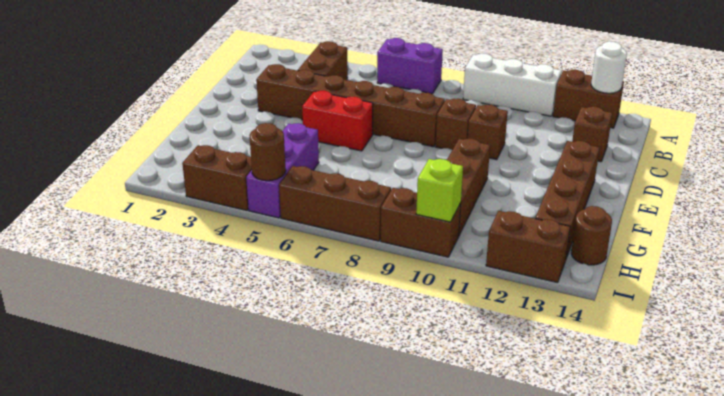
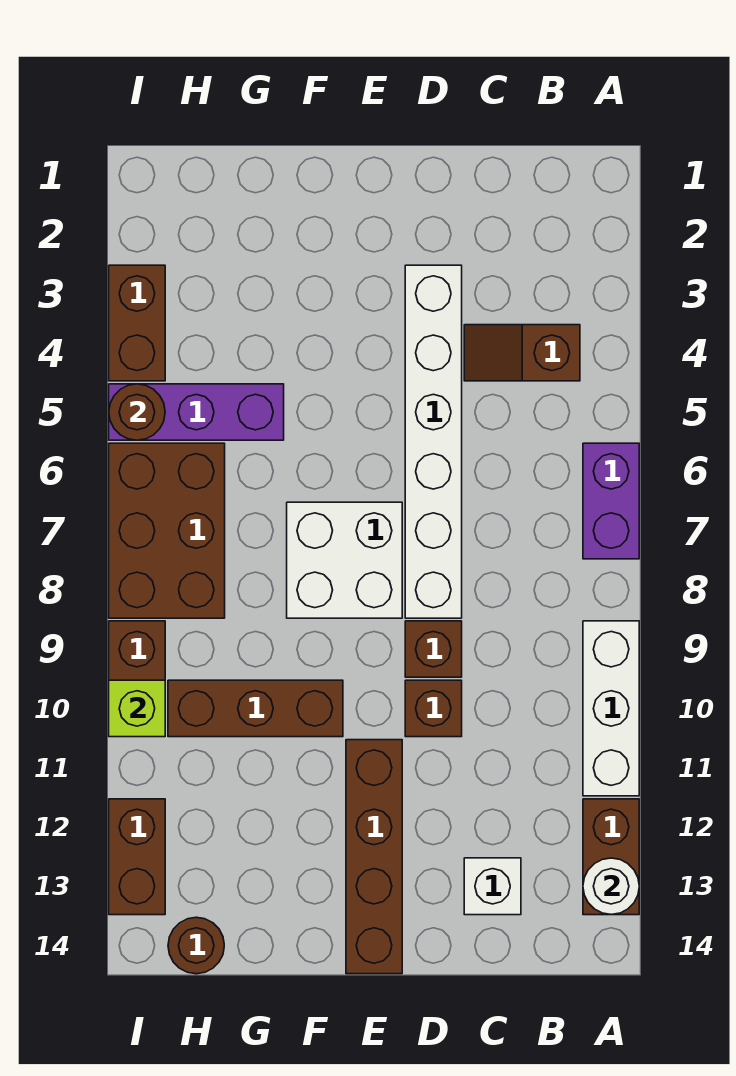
brown 1x2 brick [298,41,348,80] -> brown 1x2 slope [464,325,580,381]
brown 1x1 brick [572,107,612,162] -> white 1x1 brick [464,858,521,915]
brown 1x6 brick [256,64,445,147] -> white 1x6 brick [405,265,462,618]
red 1x2 brick [302,91,373,151] -> none
none -> white 2x2 brick [287,502,402,618]
brown 1x4 brick [535,141,600,258] -> brown 1x4 brick turned to [346,740,402,974]
brown 1x3 brick [279,166,391,241] -> brown 2x3 brick [109,443,225,618]

